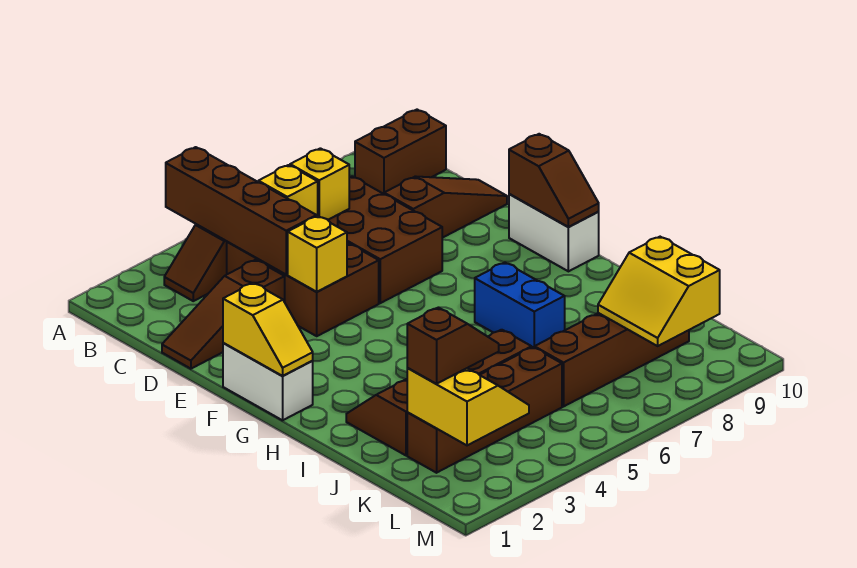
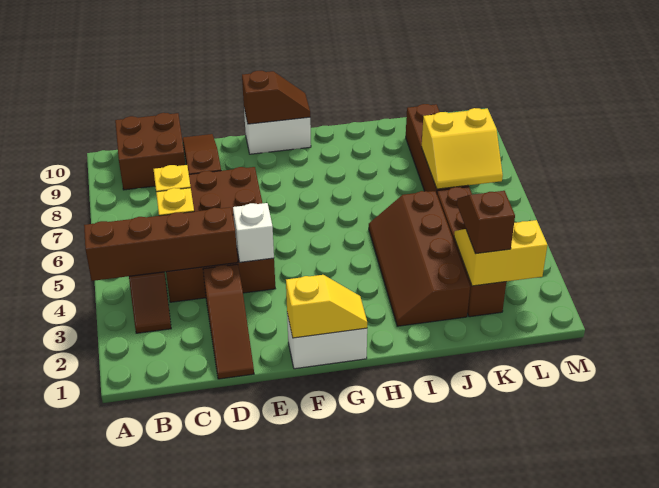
brown 1x2 brick [355,110,446,194] -> brown 2x2 brick [115,113,185,190]
yellow 1x1 brick [288,216,347,292] -> white 1x1 brick [233,203,274,262]
blue 1x2 brick [475,262,565,348] -> none
yellow 2x2 slope [598,237,720,346] -> yellow 2x2 slope moved to [422,108,503,189]

